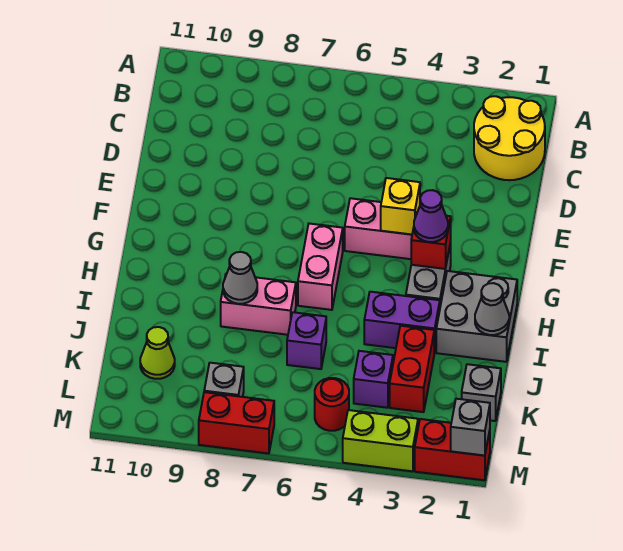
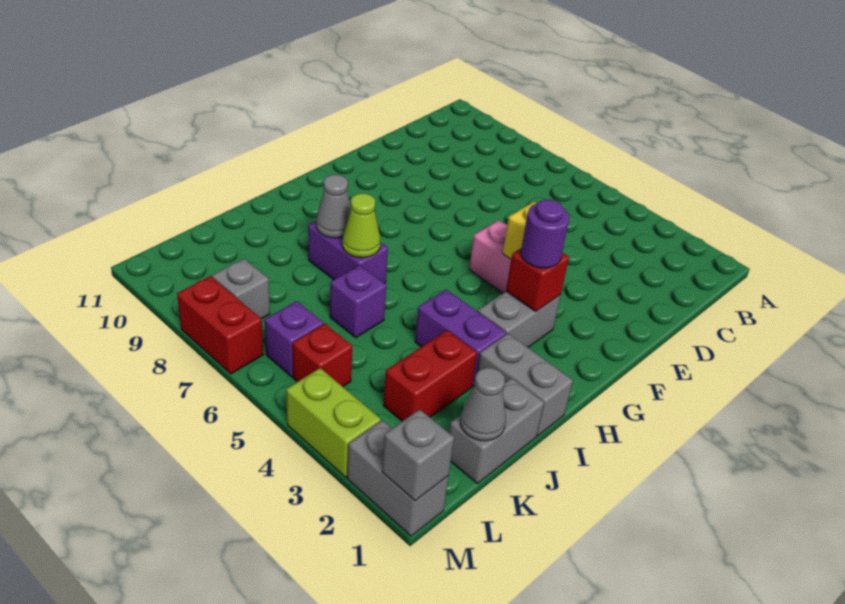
yellow 2x2 round brick [474,96,545,180] -> none
purple 1x1 cone [414,190,448,242] -> purple 1x1 round brick [521,200,569,268]
pink 1x2 brick [298,224,343,310] -> none
grey 2x2 brick [436,271,517,362] -> grey 1x2 brick [477,333,573,436]
grey 1x1 cone [475,283,509,335] -> grey 1x1 cone moved to [460,368,506,441]
pink 1x2 brick [221,275,296,335] -> purple 1x2 brick [308,221,388,283]
grey 1x1 brick [462,364,501,421] -> grey 1x2 brick [449,378,544,484]
purple 1x1 brick [354,351,393,408] -> purple 1x1 brick moved to [265,301,323,377]
lime 1x1 cone [140,327,175,379] -> lime 1x1 cone moved to [342,193,380,258]
red 1x1 round brick [315,378,349,431] -> red 1x1 brick [293,323,352,387]
red 1x2 brick [415,419,490,480] -> grey 1x2 brick [347,420,449,536]

